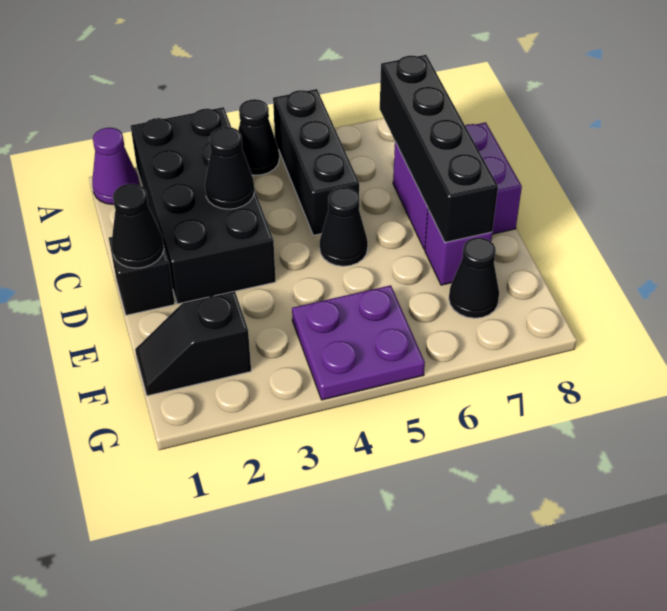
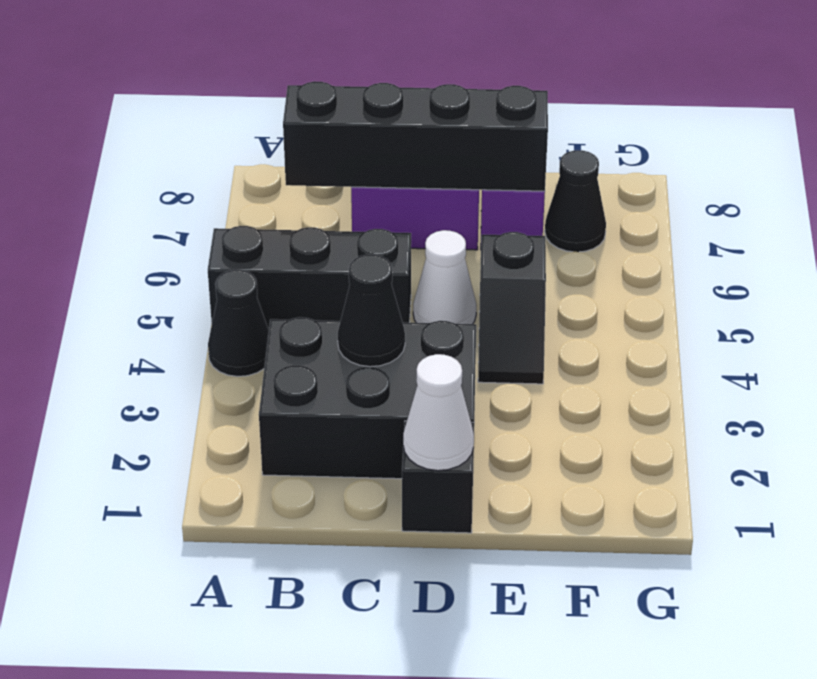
purple 1x1 cone [92,128,139,205] -> none
black 2x4 brick [131,107,276,304] -> black 2x3 brick [259,317,476,479]
black 1x1 cone [112,184,164,268] -> white 1x1 cone [403,354,474,471]
black 1x1 cone [320,187,368,266] -> white 1x1 cone [413,230,476,324]
black 1x2 slope [135,291,251,396] -> black 1x2 slope moved to [478,232,546,384]
purple 2x2 plate [292,285,425,400] -> none

